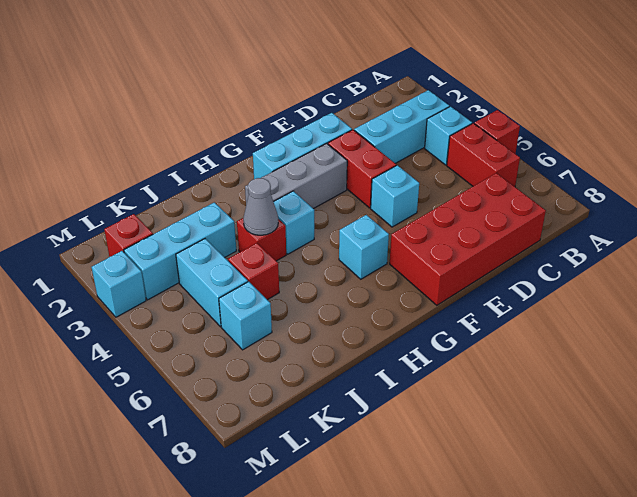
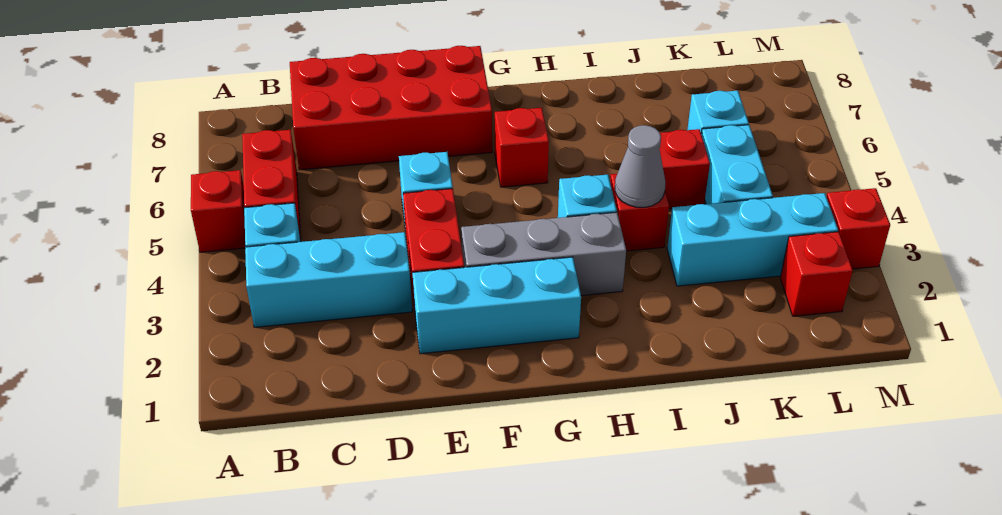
cyan 1x1 brick [339,215,389,279] -> red 1x1 brick [495,108,549,187]
cyan 1x1 brick [92,251,146,317] -> red 1x1 brick [826,188,890,269]

